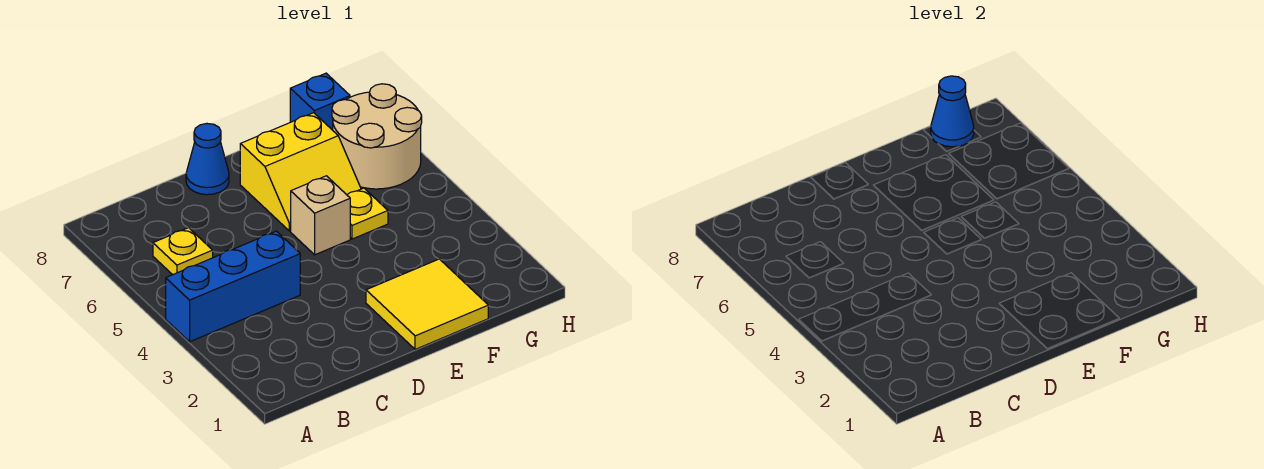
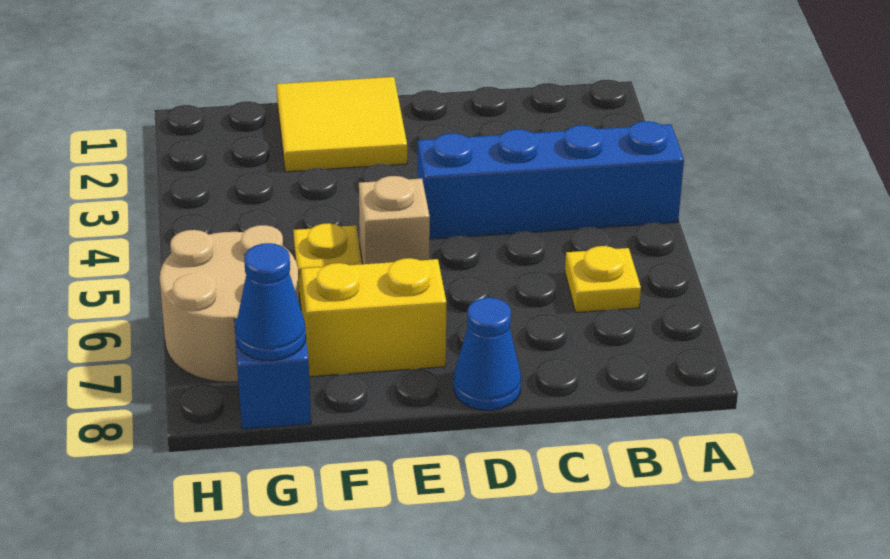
blue 1x3 brick [166,231,300,342] -> blue 1x4 brick [418,121,684,239]

